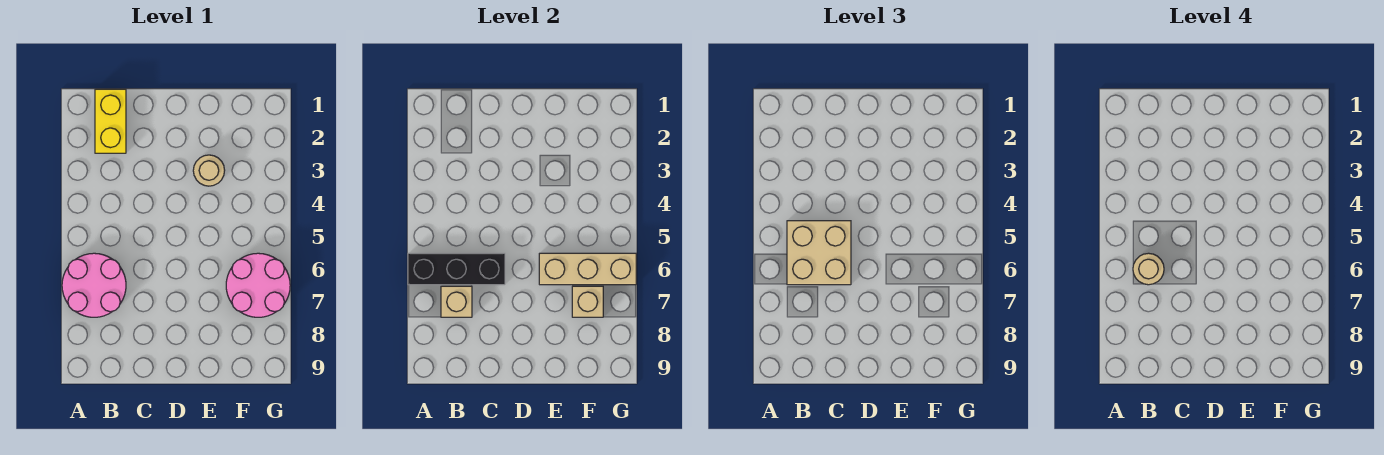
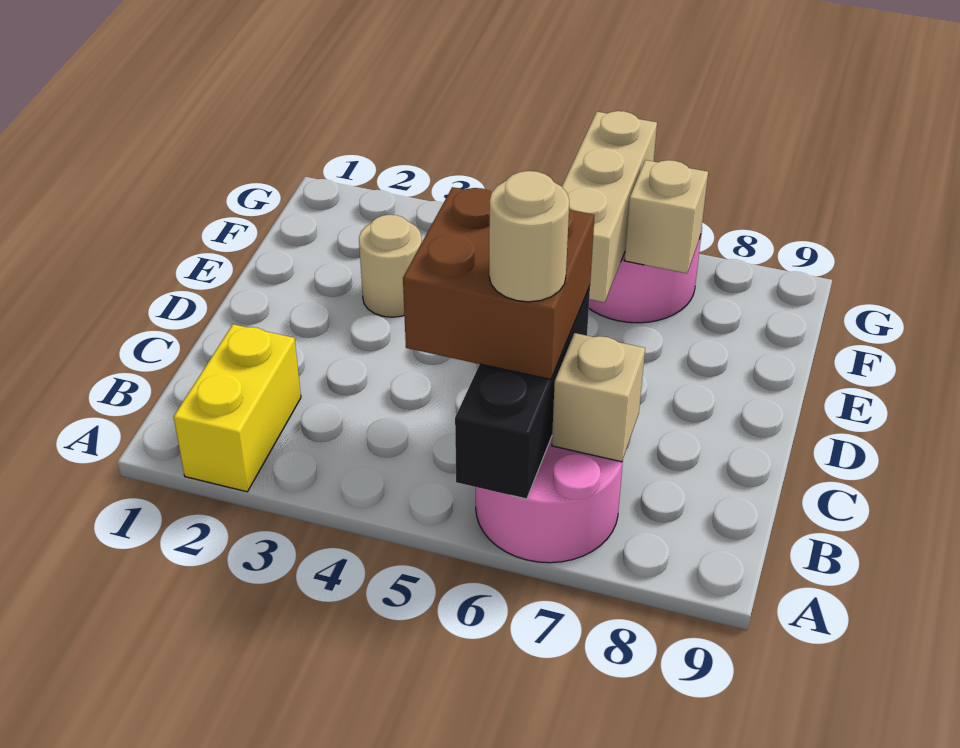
yellow 1x2 brick [95,89,126,153] -> yellow 1x2 brick turned to [174,324,301,492]
tan 2x2 brick [787,221,851,285] -> brown 2x2 brick [403,187,595,379]

